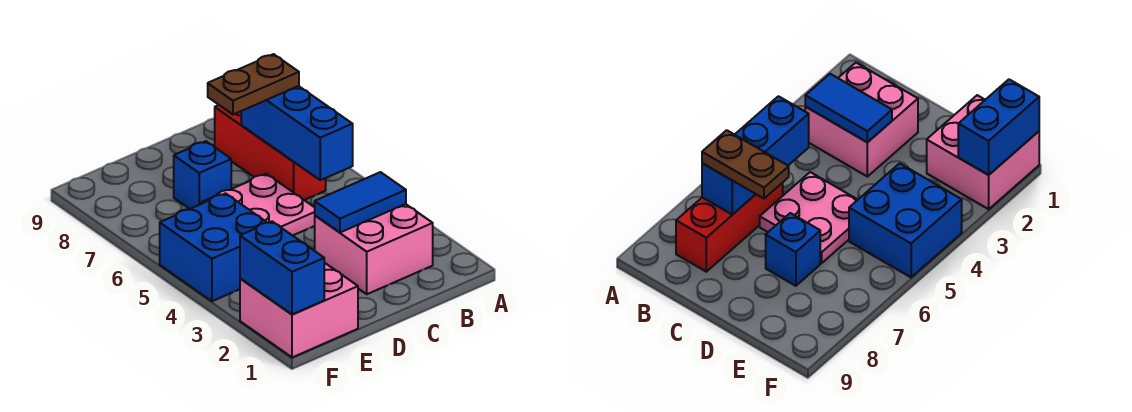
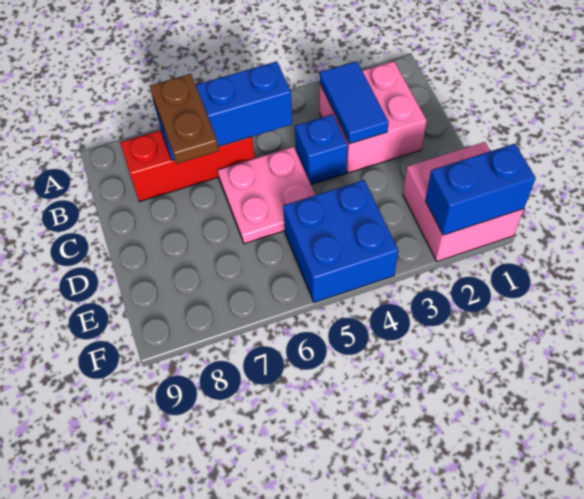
blue 1x1 brick [174,141,231,209] -> blue 1x1 brick moved to [295,114,347,185]

